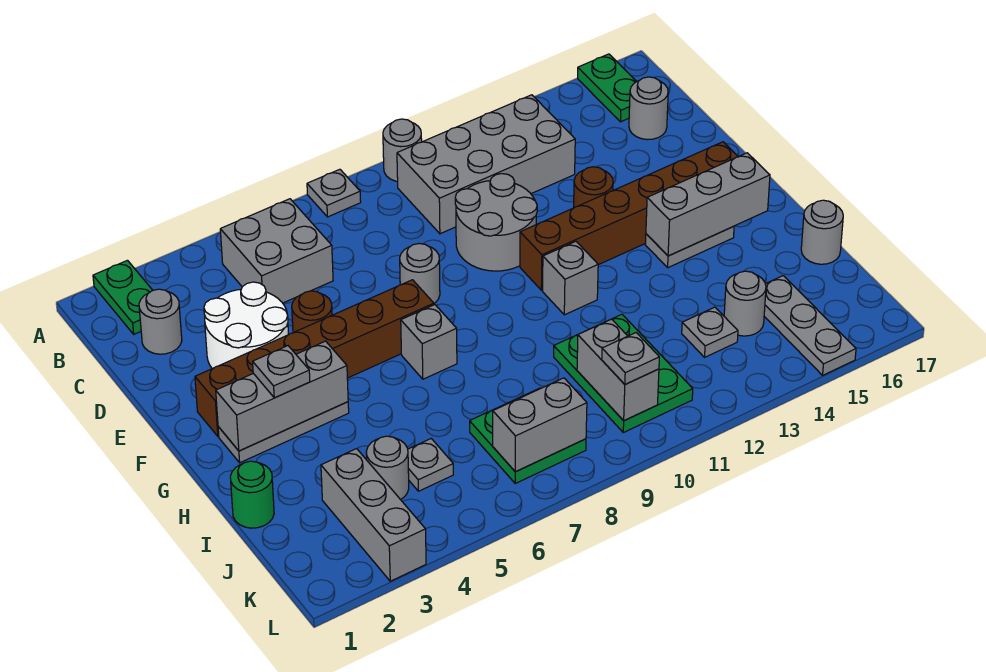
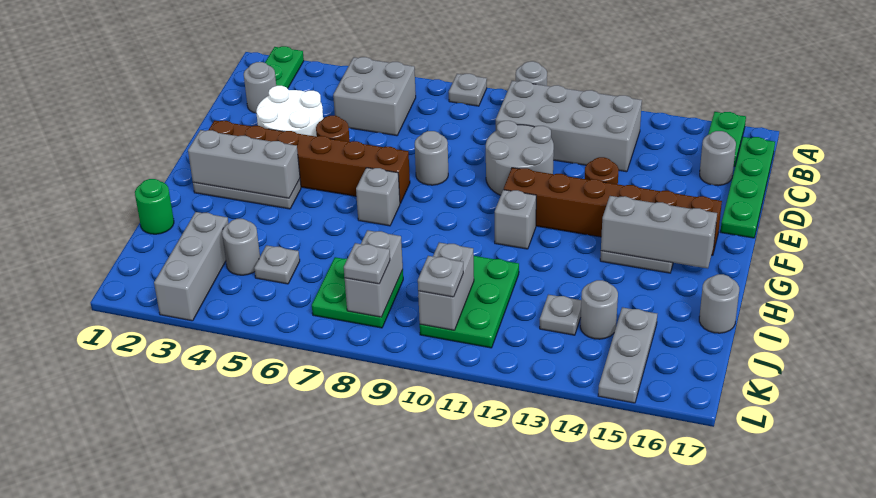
none -> green 1x4 plate [721,137,775,238]
grey 1x1 plate [253,346,310,398] -> grey 1x1 plate moved to [344,243,390,284]
grey 1x2 brick [493,378,587,472] -> grey 1x2 brick turned to [345,230,403,317]

